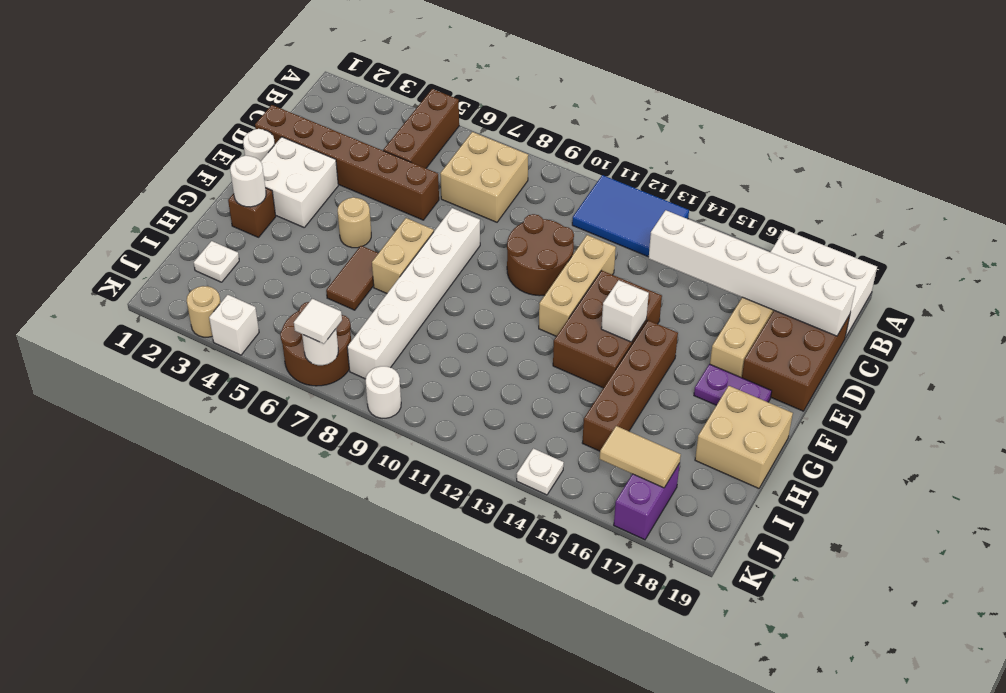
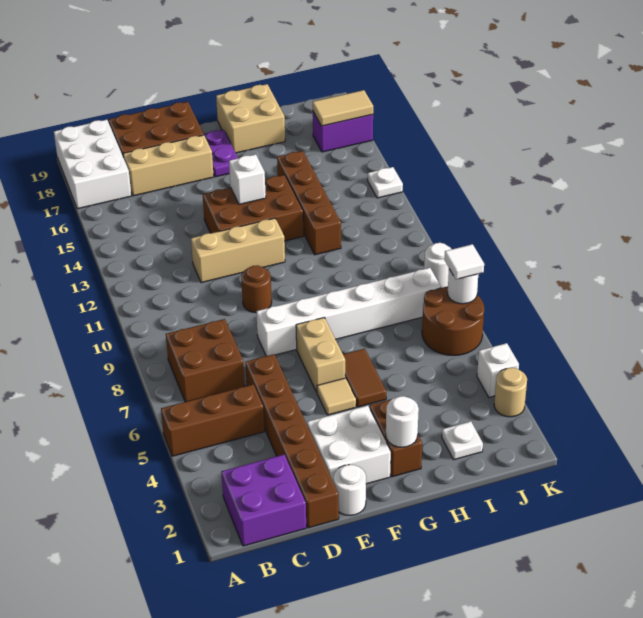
blue 2x3 tile [572,175,689,257] -> none
none -> purple 2x2 brick [221,455,306,546]
tan 2x2 brick [440,132,528,222] -> brown 2x2 brick [166,319,245,402]
white 1x6 brick [649,210,856,336] -> none
brown 2x2 round brick [507,214,574,296] -> brown 1x1 round brick [241,265,272,313]
tan 1x1 round brick [338,197,371,248] -> tan 1x1 tile [317,378,356,415]
tan 1x2 brick [372,218,434,293] -> tan 1x2 brick turned to [296,318,345,392]
brown 1x4 brick [582,320,678,451] -> brown 1x4 brick turned to [277,151,341,255]
brown 1x1 brick [228,188,276,237] -> brown 1x2 brick [369,399,422,477]
brown 1x2 tile [326,246,378,310] -> brown 1x2 tile turned to [343,349,386,407]
tan 1x2 tile [599,426,681,488] -> tan 1x2 tile turned to [313,90,373,126]

